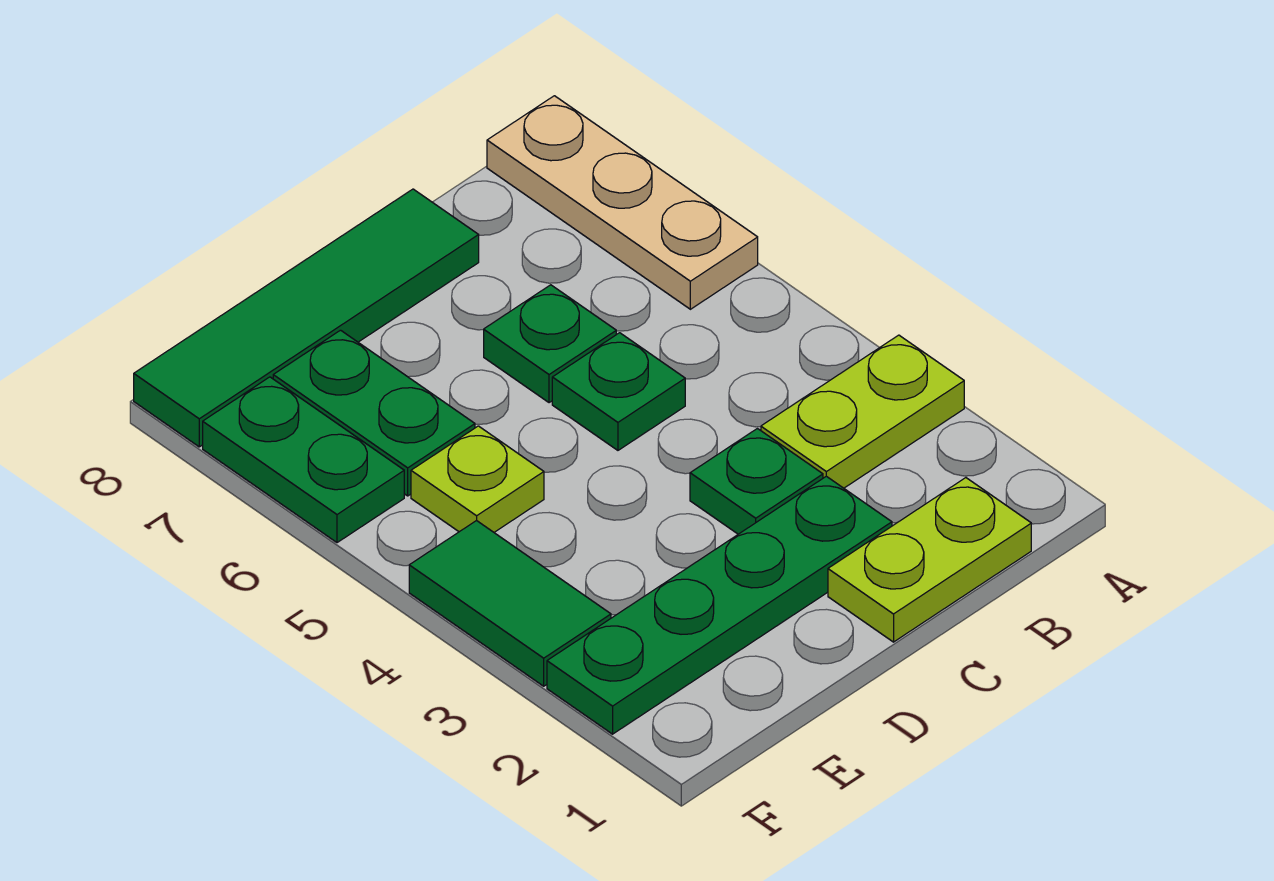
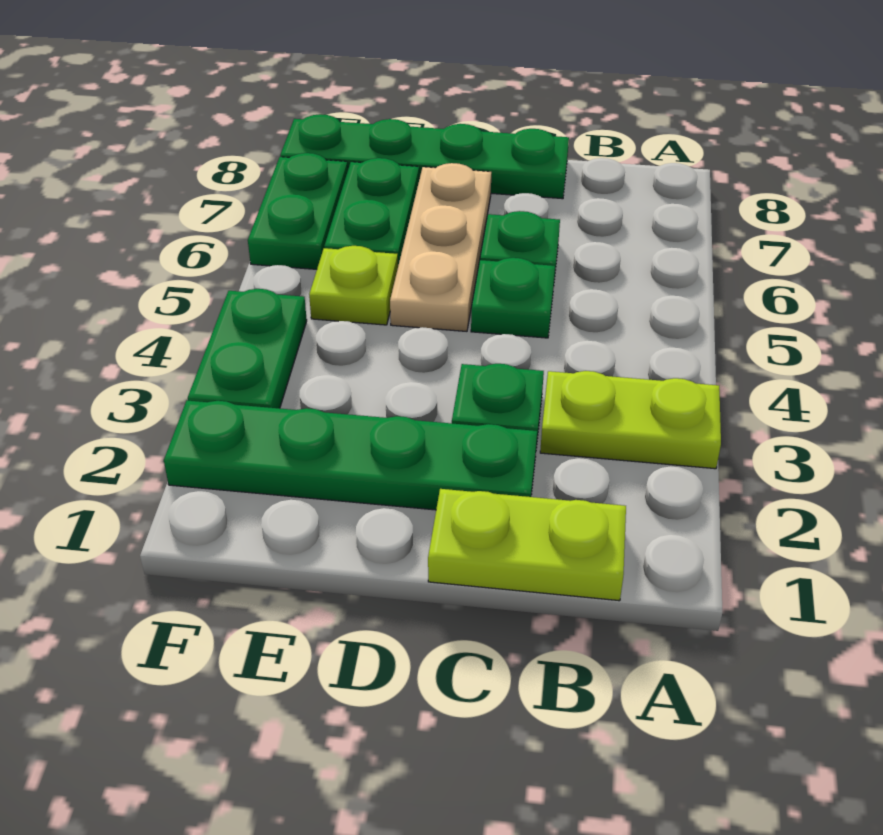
tan 1x3 plate [487,96,758,309] -> tan 1x3 plate moved to [390,163,491,331]
green 1x4 tile [134,189,479,447] -> green 1x4 plate [280,114,569,199]
green 1x2 tile [409,520,611,686] -> green 1x2 plate [188,289,307,408]

